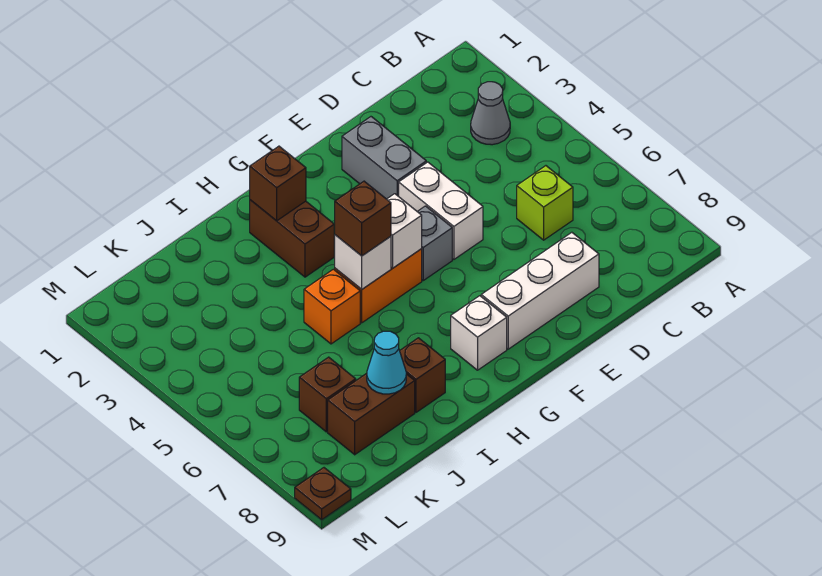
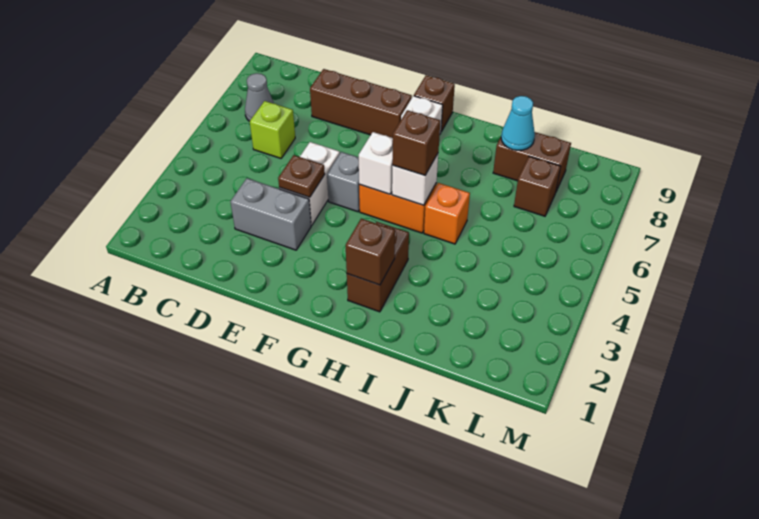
grey 1x1 cone [471,82,510,145] -> grey 1x1 cone moved to [245,73,274,121]
white 1x3 brick [481,232,599,349] -> brown 1x3 brick [310,69,412,138]
grey 1x2 brick [342,117,426,199] -> grey 1x2 brick turned to [230,178,311,250]
brown 1x1 brick [400,338,445,412] -> brown 1x1 brick moved to [414,75,455,132]
brown 1x1 plate [295,468,351,520] -> brown 1x1 plate moved to [278,155,325,197]

